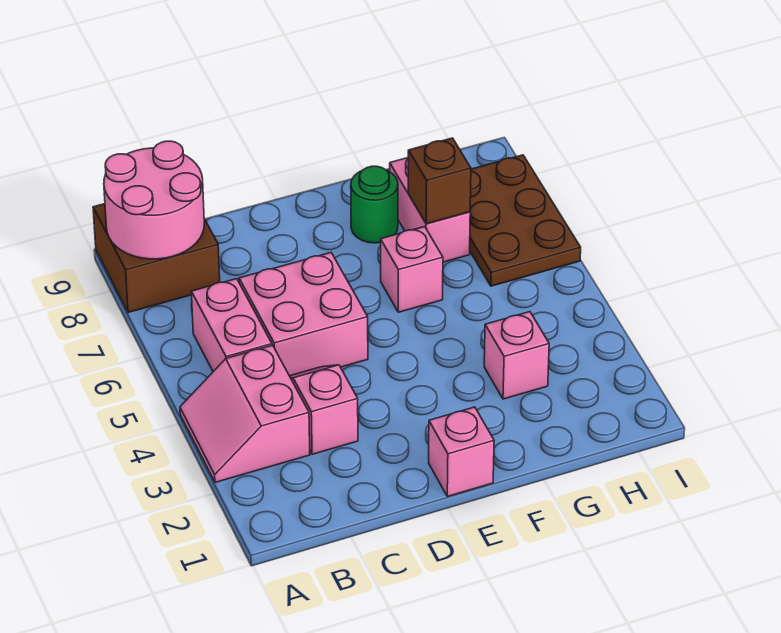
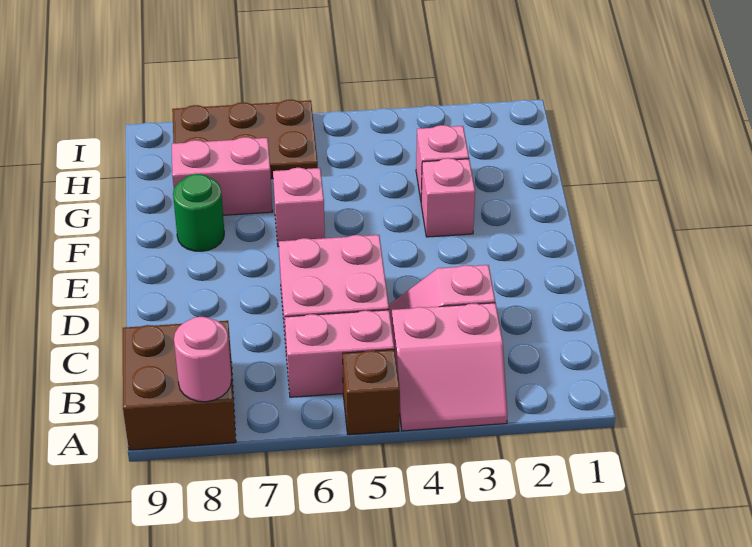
pink 2x2 round brick [104,141,204,259] -> pink 1x1 round brick [174,317,231,402]
pink 1x1 brick [429,407,494,497] -> pink 1x1 brick moved to [421,158,475,237]
brown 1x1 brick [408,138,471,224] -> brown 1x1 brick moved to [343,350,400,435]

